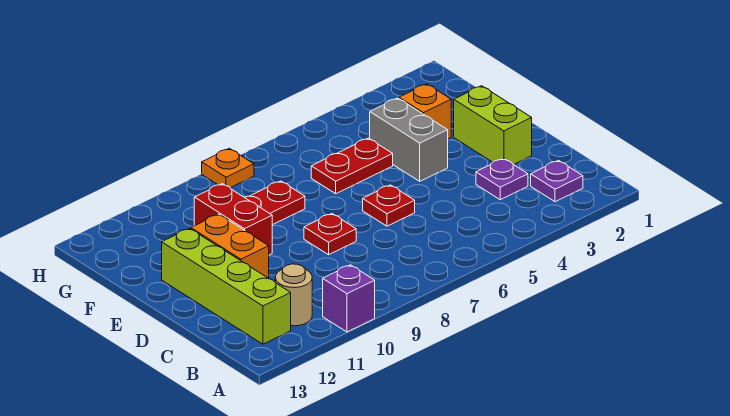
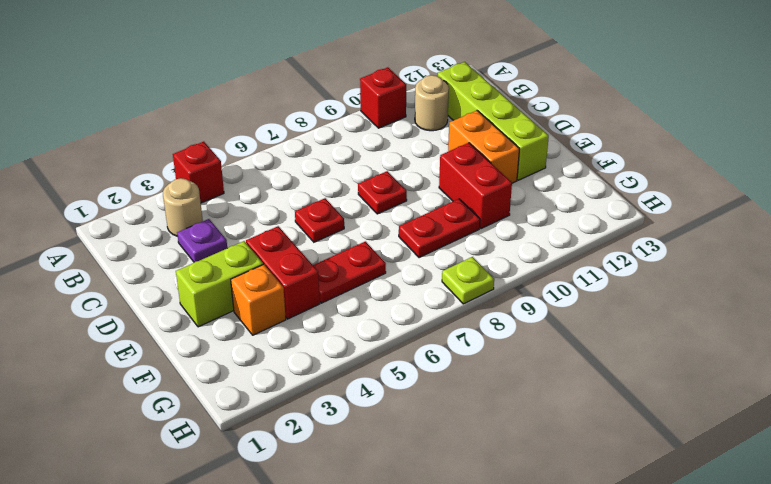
none -> red 1x1 brick [173,142,224,203]
purple 1x1 brick [323,265,375,332] -> red 1x1 brick [360,67,406,128]
purple 1x1 plate [531,160,583,202] -> none
none -> tan 1x1 round brick [163,178,203,236]
lime 1x2 brick [454,86,532,165] -> lime 1x2 brick turned to [176,241,263,327]
grey 1x2 brick [370,98,448,181] -> red 1x2 brick [246,226,320,319]
orange 1x1 plate [202,148,254,188] -> lime 1x1 plate [442,257,494,304]

